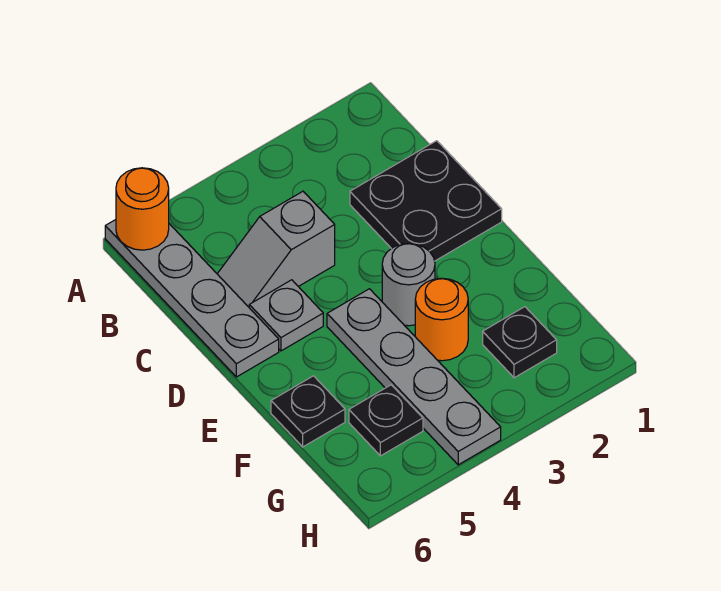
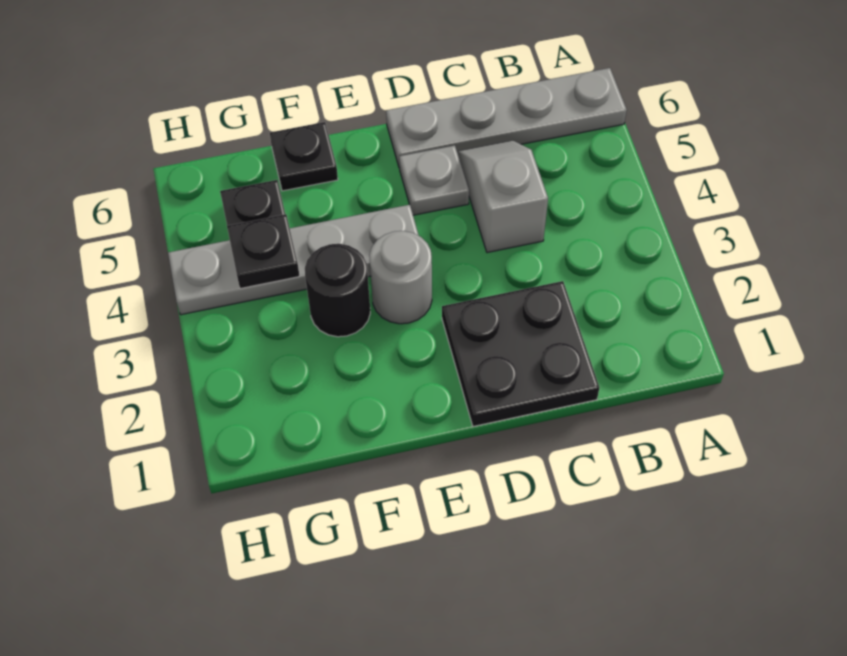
orange 1x1 round brick [116,168,169,250] -> none
orange 1x1 round brick [415,278,468,361] -> black 1x1 round brick [305,244,370,337]
black 1x1 plate [483,307,557,378] -> black 1x1 plate moved to [227,214,300,289]

